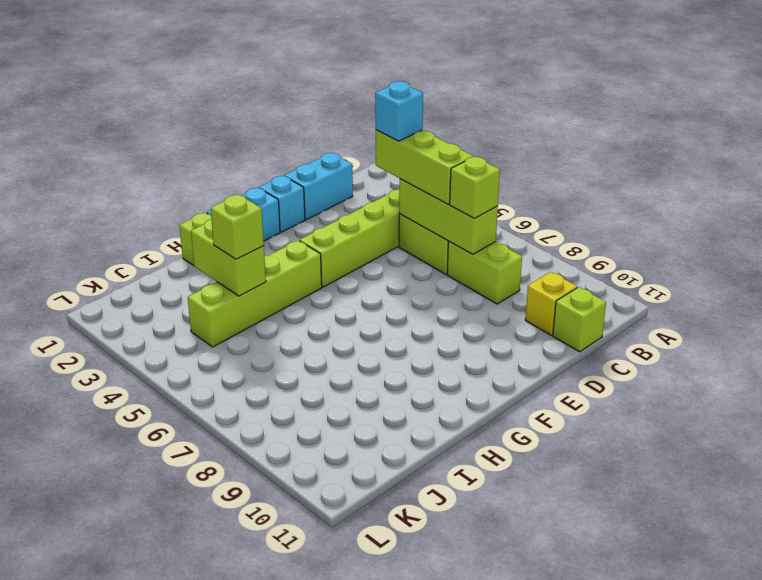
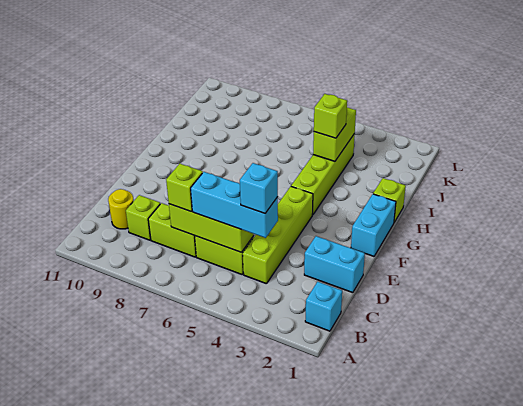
cyan 1x2 brick [284,153,353,220] -> cyan 1x2 brick turned to [304,236,365,293]
lime 1x3 brick [376,130,473,204] -> cyan 1x3 brick [191,172,278,238]
yellow 1x1 brick [525,272,577,335] -> yellow 1x1 round brick [108,189,134,229]
lime 1x1 brick [553,287,606,352] -> lime 1x1 brick moved to [126,195,160,240]
cyan 1x1 brick [259,176,305,232] -> cyan 1x1 brick moved to [305,282,342,331]
lime 1x2 brick [191,219,266,296] -> lime 1x2 brick turned to [313,107,356,161]

